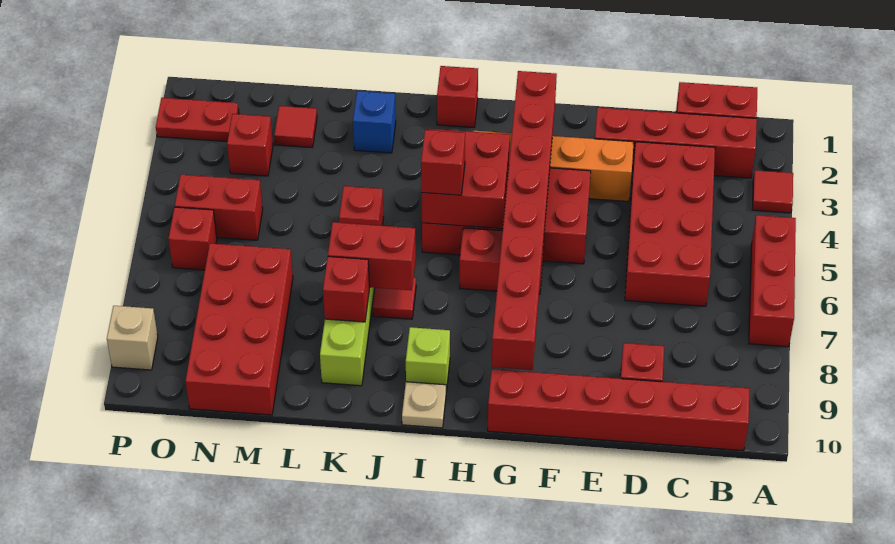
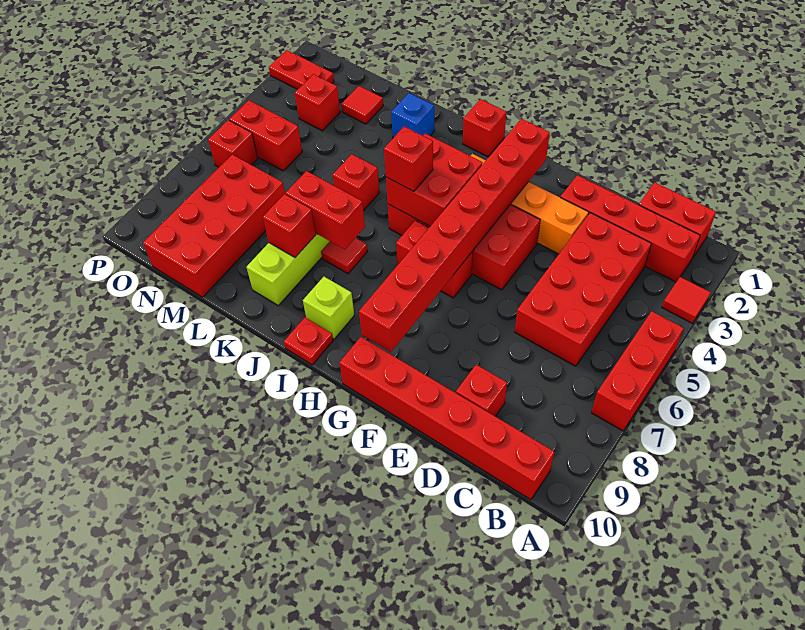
tan 1x1 plate [402,382,446,428] -> red 1x1 plate [284,317,333,365]
tan 1x1 brick [107,306,158,370] -> none

